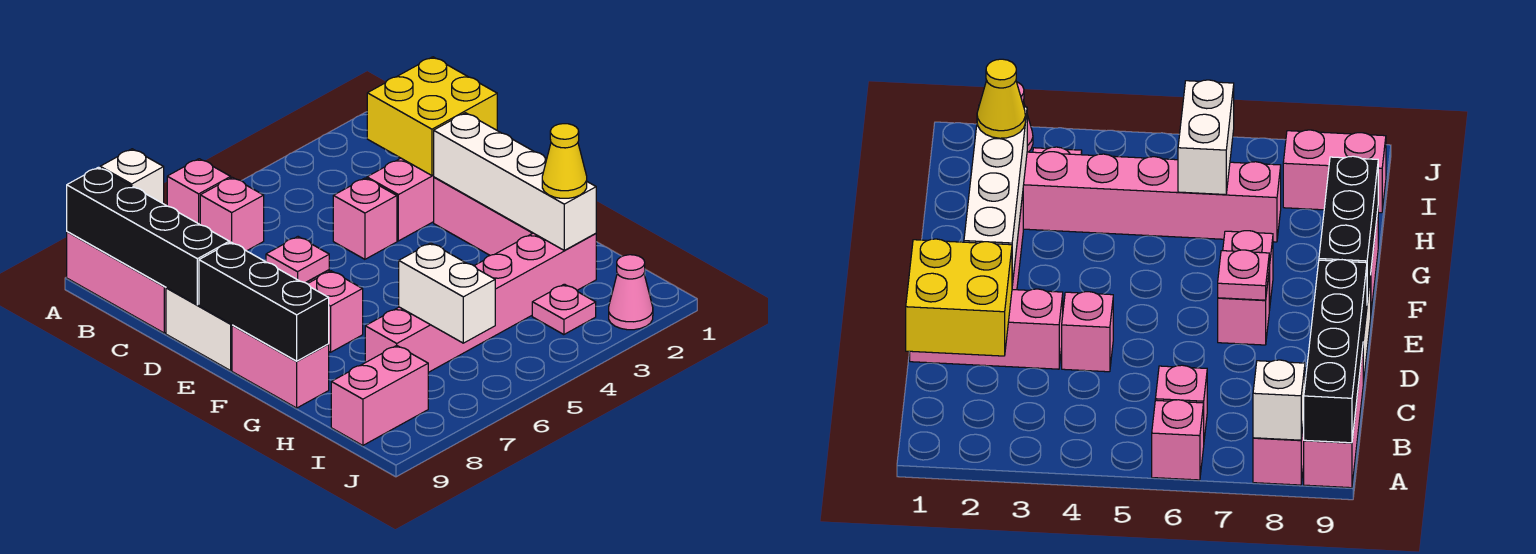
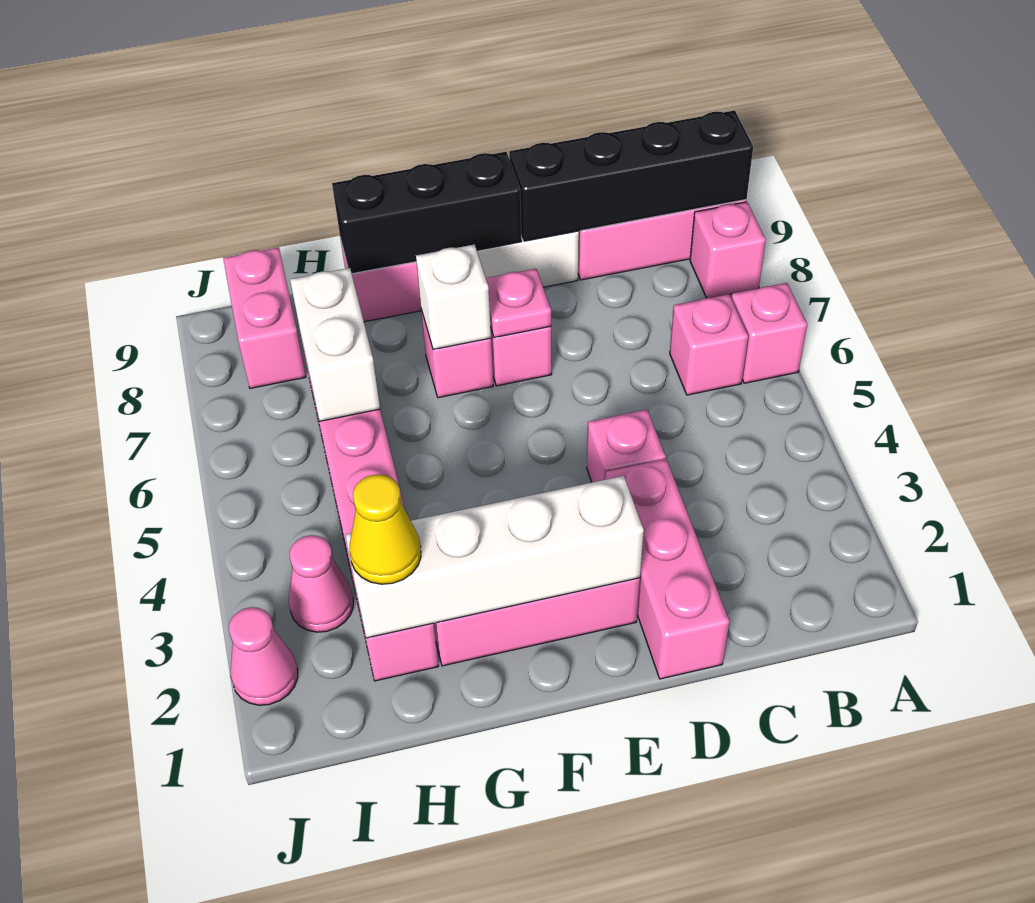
white 1x1 brick [100,149,164,204] -> white 1x1 brick moved to [416,245,491,349]
yellow 2x2 brick [367,57,497,175] -> none
white 1x2 brick [399,243,495,343] -> white 1x2 brick turned to [290,268,380,421]
pink 1x1 plate [532,284,596,335] -> pink 1x1 cone [289,535,353,632]

